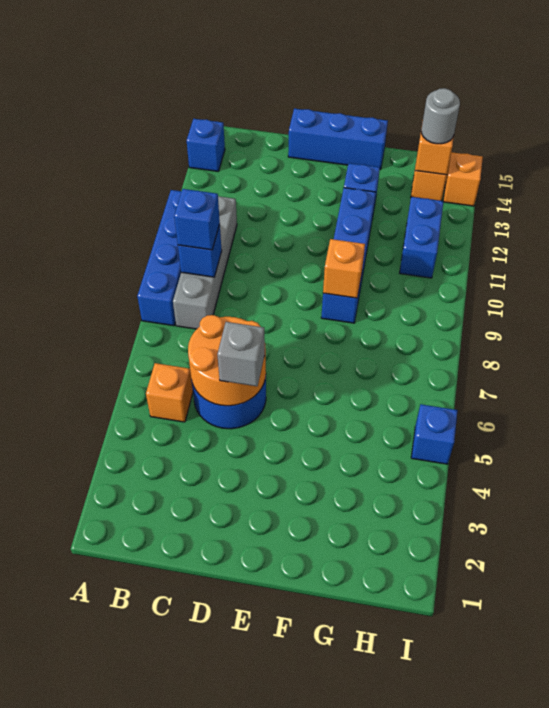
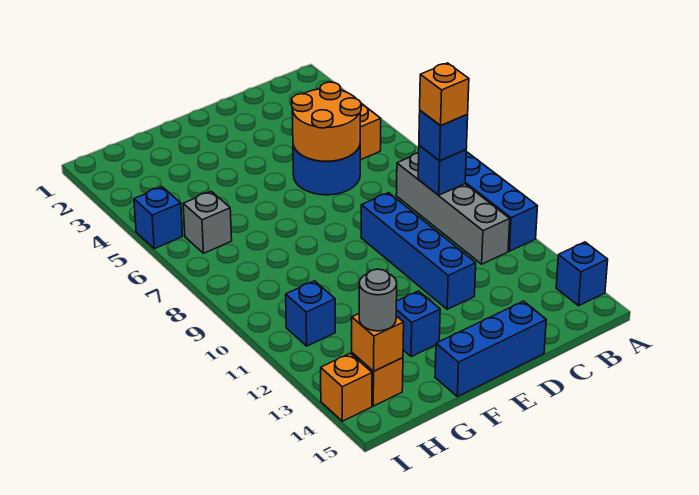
grey 1x1 brick [217,322,265,386] -> grey 1x1 brick moved to [183,191,232,253]
blue 1x4 brick [321,188,376,323] -> blue 1x4 brick moved to [361,193,476,309]
orange 1x1 brick [323,239,365,298] -> orange 1x1 brick moved to [420,63,469,126]
blue 1x2 brick [400,197,444,278] -> blue 1x1 brick [286,281,335,346]

